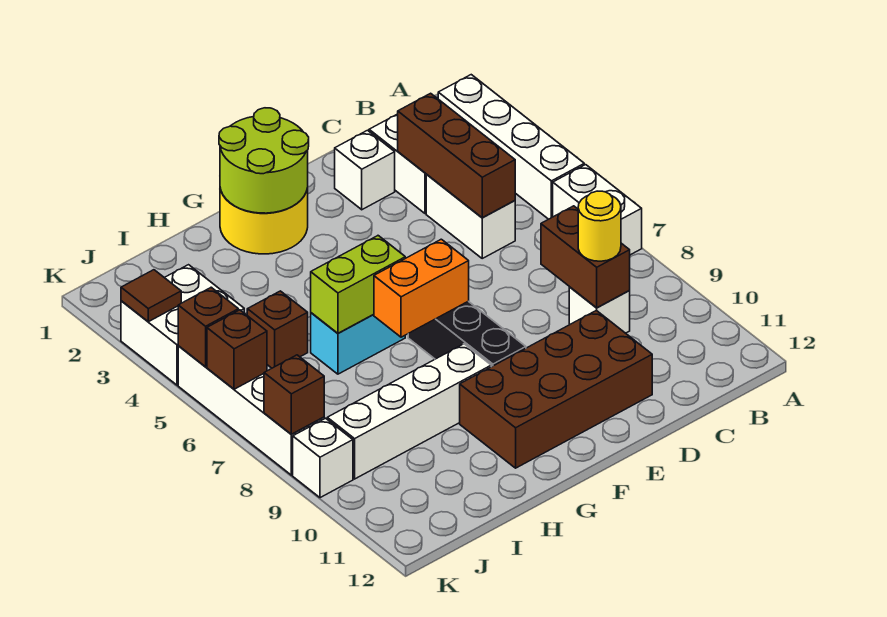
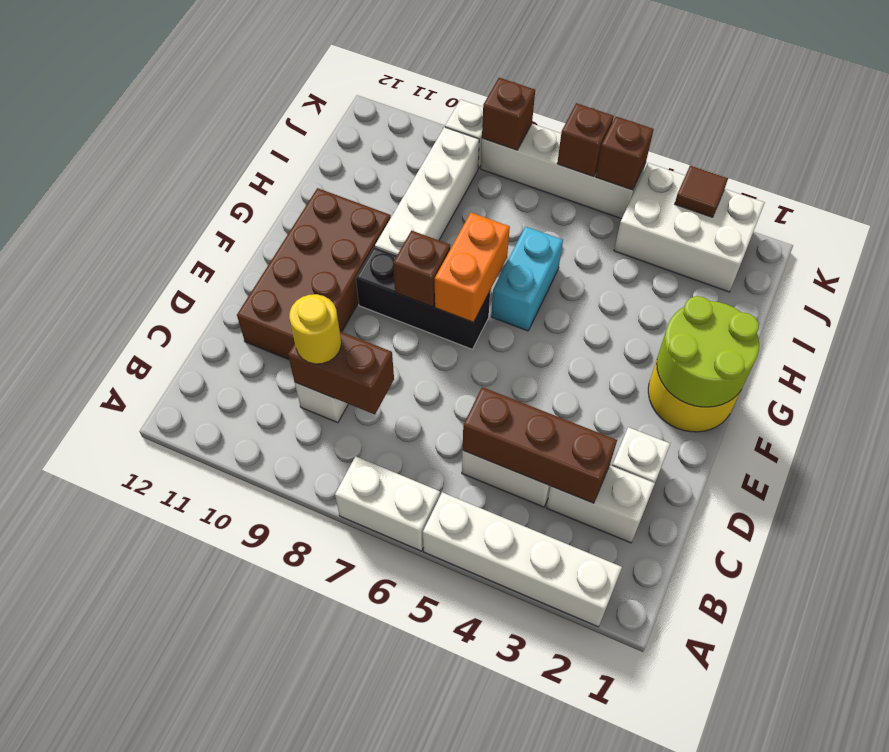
lime 1x2 brick [311,236,405,333] -> none
brown 1x1 brick [247,291,308,368] -> brown 1x1 brick moved to [393,231,450,307]
white 2x2 brick [121,265,244,385] -> white 2x3 brick [614,163,765,292]

